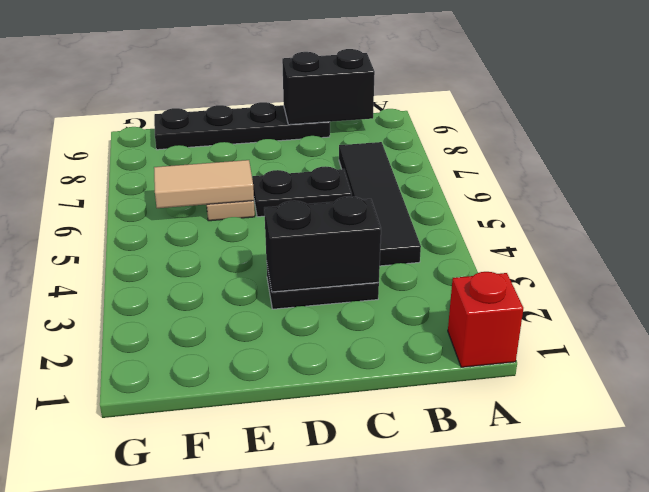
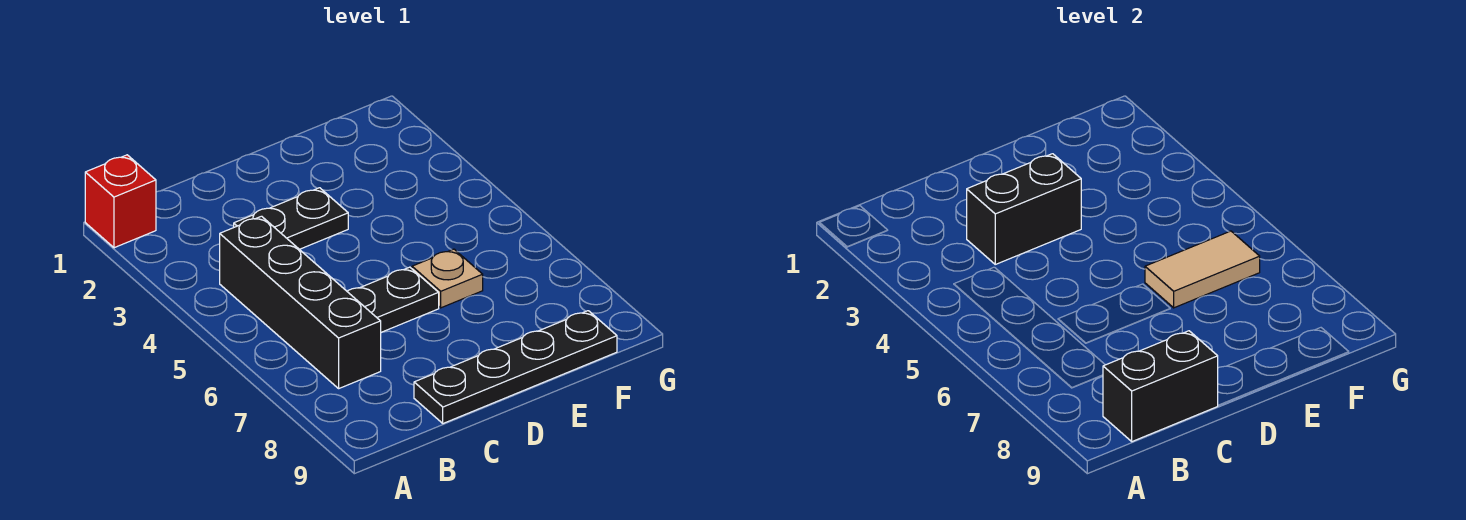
black 1x4 tile [339,142,421,266] -> black 1x4 brick [220,216,381,388]

